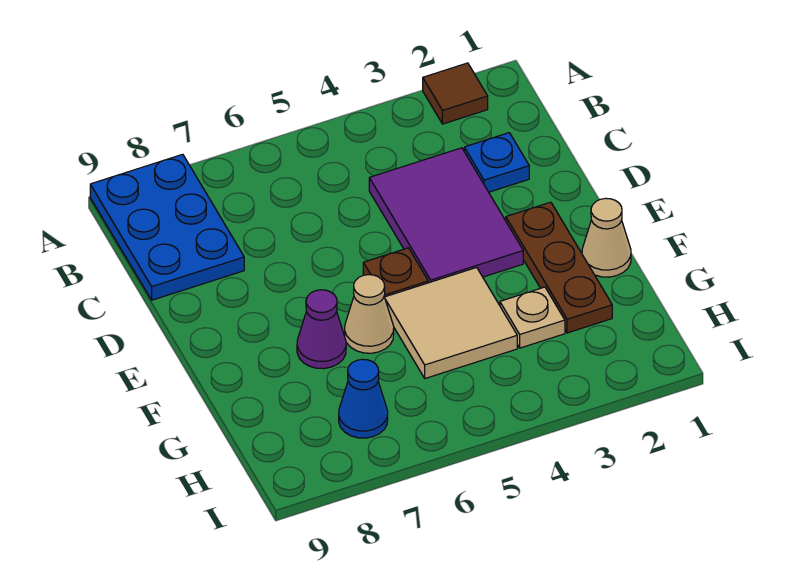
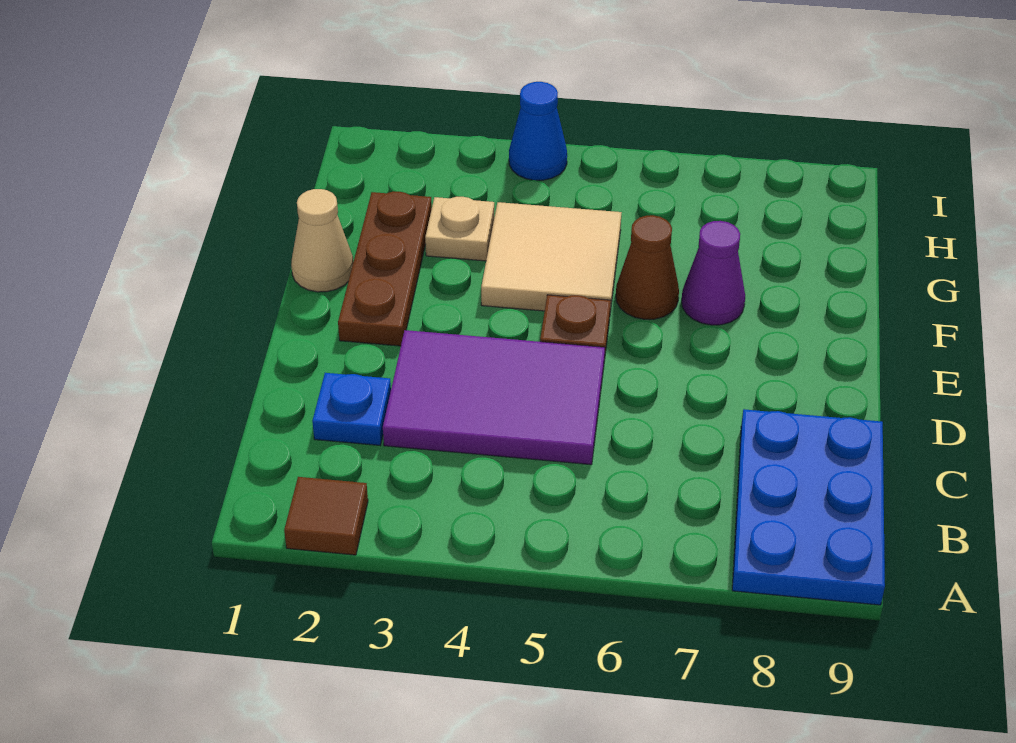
purple 2x3 tile [369,148,523,283] -> purple 2x3 tile turned to [383,330,605,465]
tan 1x1 cone [345,275,394,353] -> brown 1x1 cone [616,215,679,319]
blue 1x1 cone [339,359,388,438] -> blue 1x1 cone moved to [509,82,567,180]

